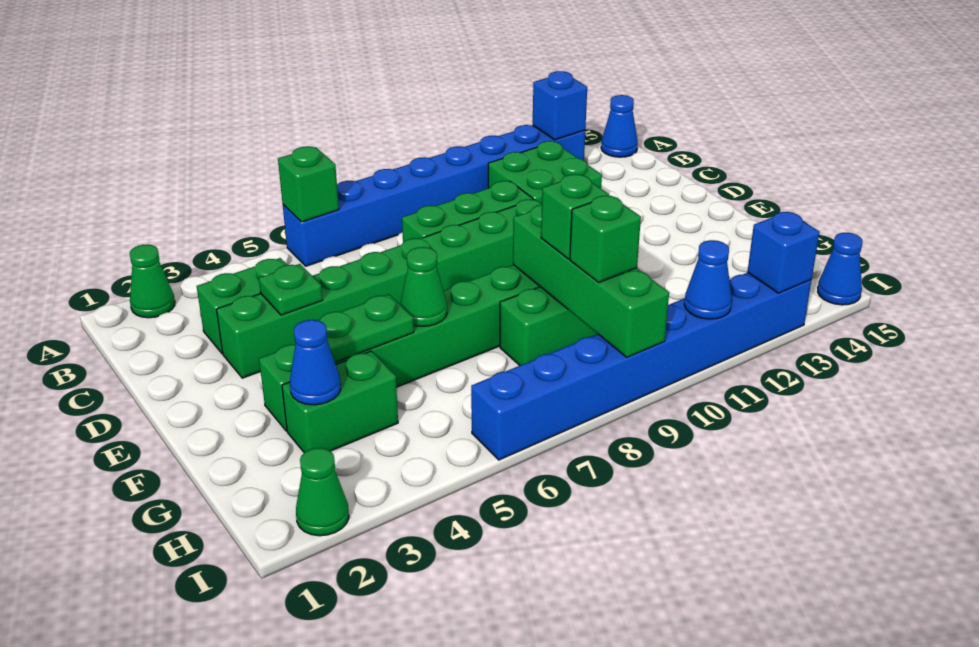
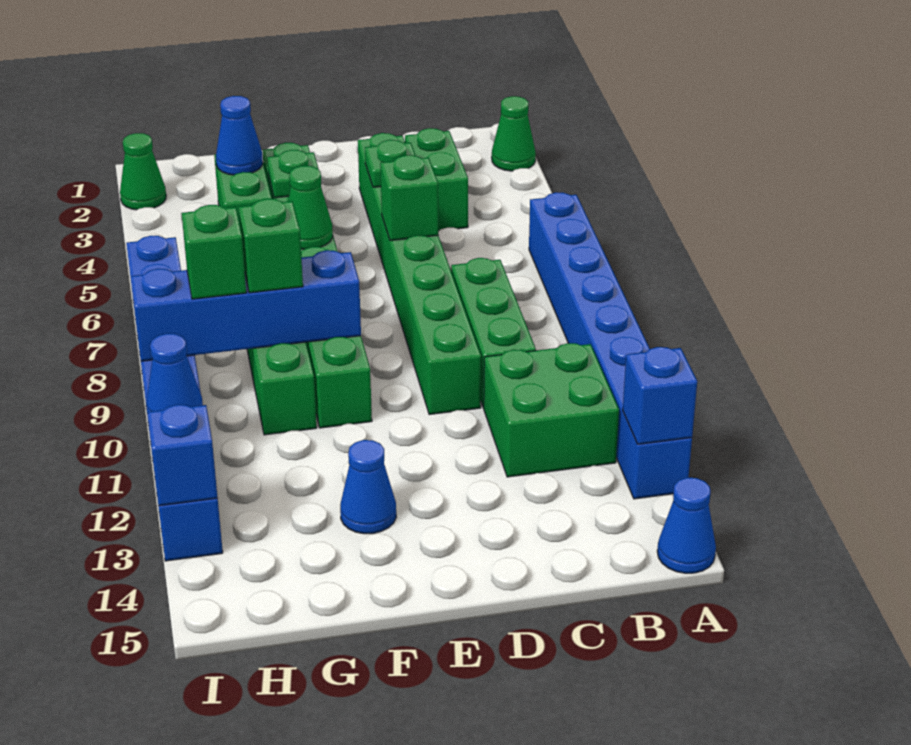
green 1x1 brick [278,146,339,222] -> green 1x1 brick moved to [380,155,438,241]
green 1x2 plate [317,294,414,362] -> green 1x1 plate [267,150,318,198]
green 1x4 brick [513,205,669,357] -> blue 1x4 brick [131,250,361,361]
blue 1x1 cone [818,233,863,305] -> blue 1x1 cone moved to [340,440,396,534]

